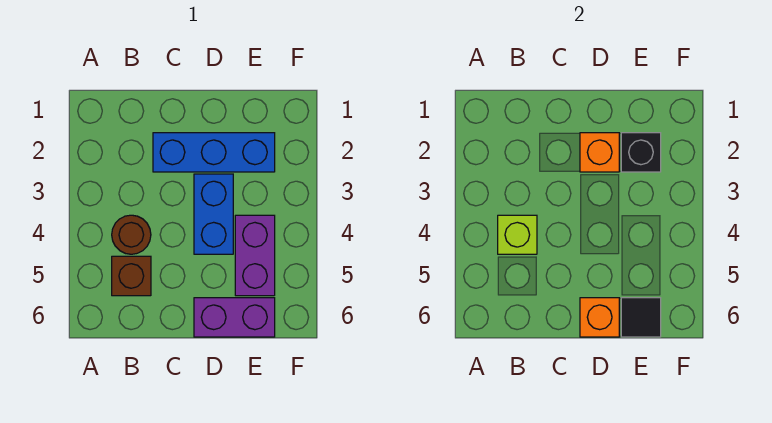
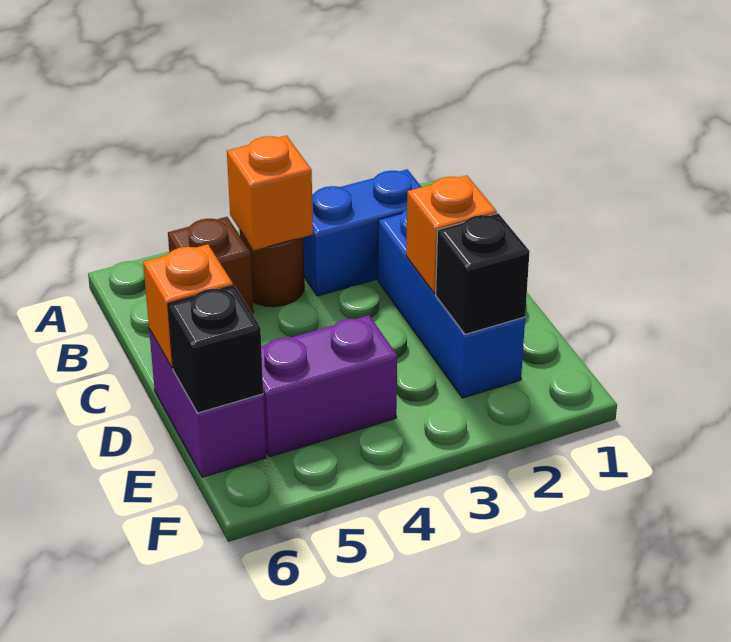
lime 1x1 brick [498,215,537,254] -> orange 1x1 brick [227,136,313,250]
blue 1x2 brick [194,174,233,254] -> blue 1x2 brick moved to [303,169,421,296]
black 1x1 tile [621,298,661,337] -> black 1x1 brick [168,286,263,413]

